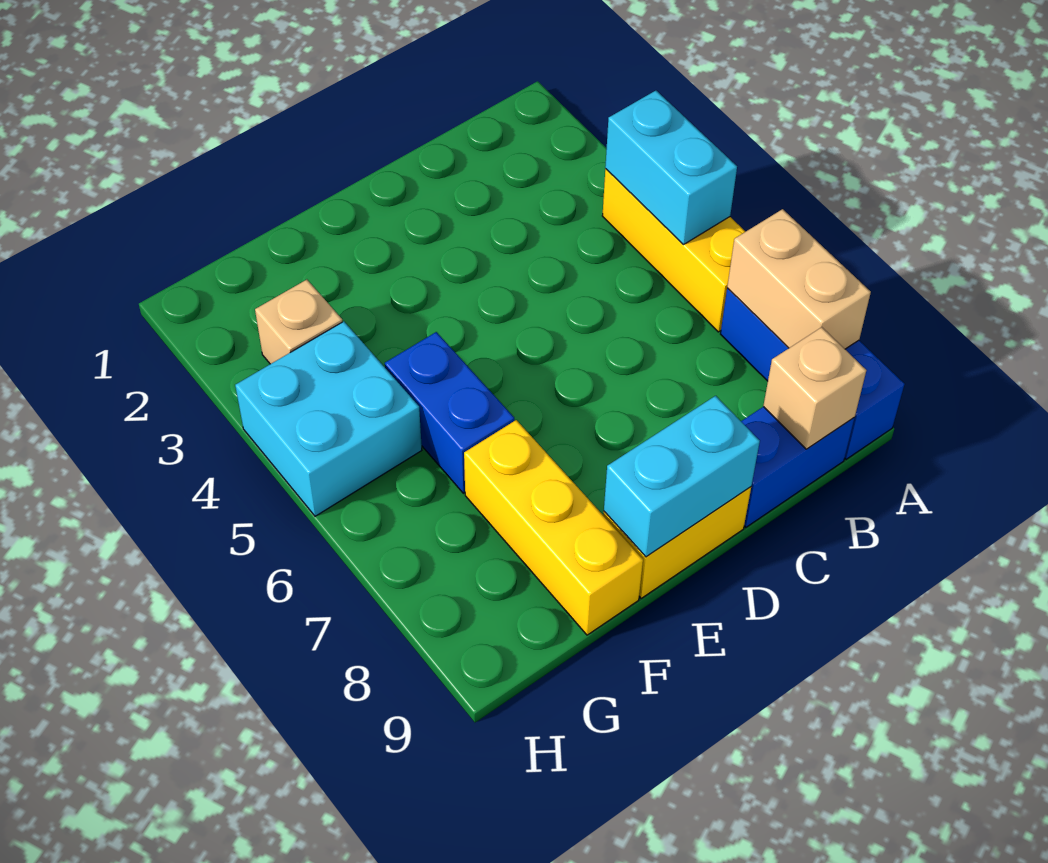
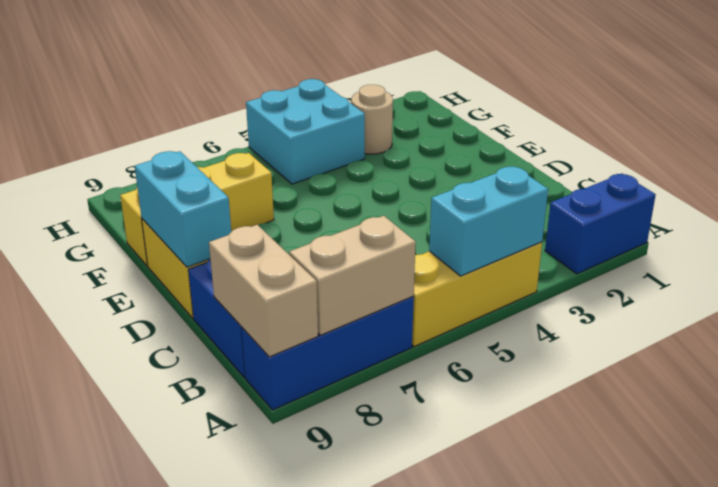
tan 1x1 brick [763,327,866,449] -> tan 1x2 brick [209,225,318,357]
blue 1x2 brick [385,332,514,493] -> blue 1x2 brick moved to [545,174,656,274]
tan 1x1 brick [255,280,342,364] -> tan 1x1 round brick [351,85,393,154]

